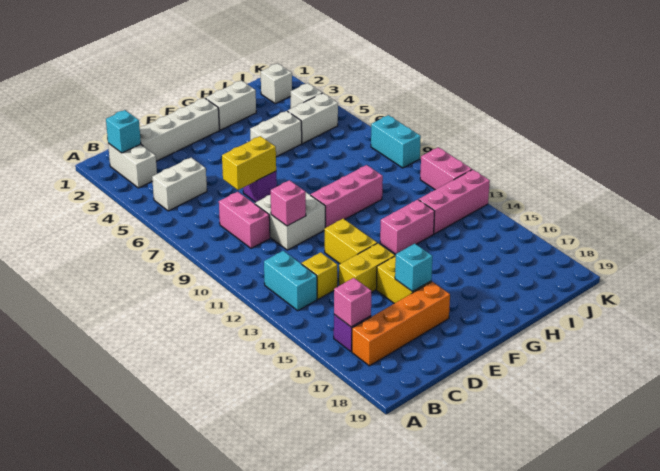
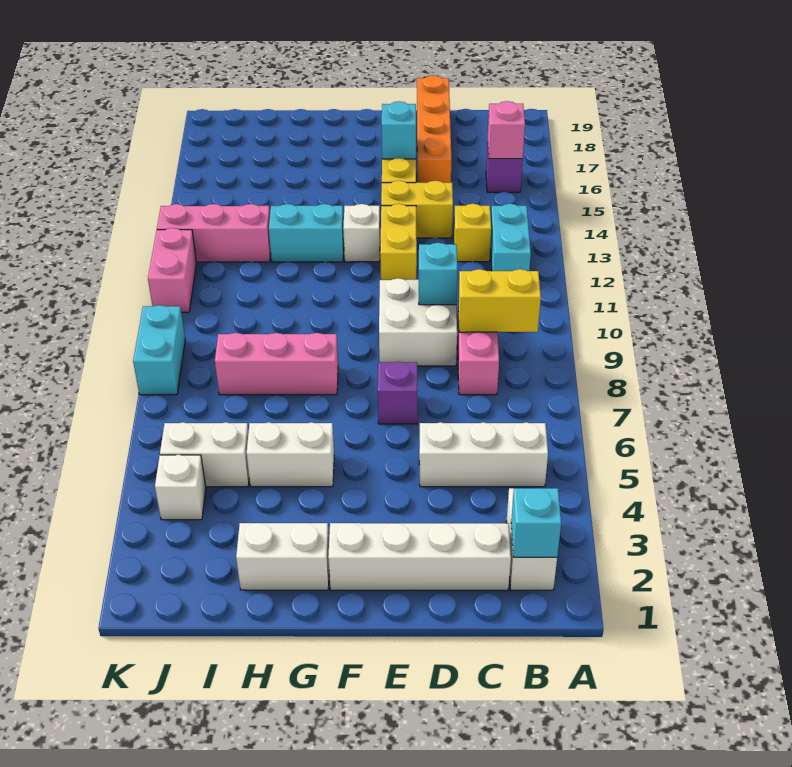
white 1x2 brick [152,158,207,211] -> white 1x3 brick [419,422,548,487]
orange 1x4 brick [352,282,450,366] -> orange 1x4 brick turned to [417,75,452,183]
yellow 1x2 brick [222,136,276,190] -> yellow 1x2 brick moved to [458,269,541,332]
pink 1x1 brick [271,180,306,226] -> cyan 1x1 brick [419,243,457,305]
pink 1x3 brick [311,165,383,228] -> pink 1x3 brick moved to [215,333,338,395]
pink 1x2 brick [380,200,435,254] -> cyan 1x2 brick [269,204,344,262]
white 1x1 brick [261,63,292,104] -> white 1x1 brick moved to [343,204,380,262]

